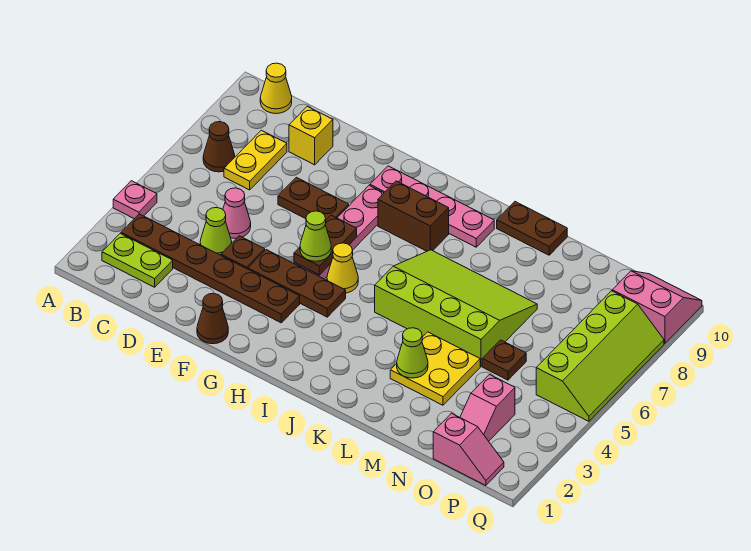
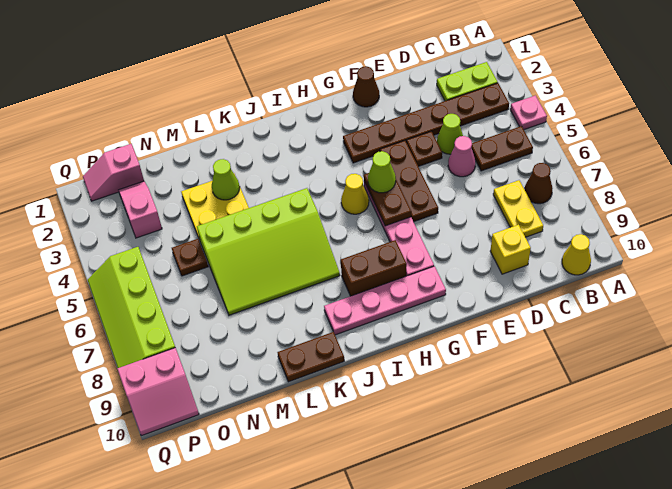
brown 1x2 plate [278,177,349,220] -> brown 1x2 plate moved to [472,126,533,171]
brown 1x3 plate [248,250,346,317] -> brown 1x3 plate turned to [380,141,438,222]

